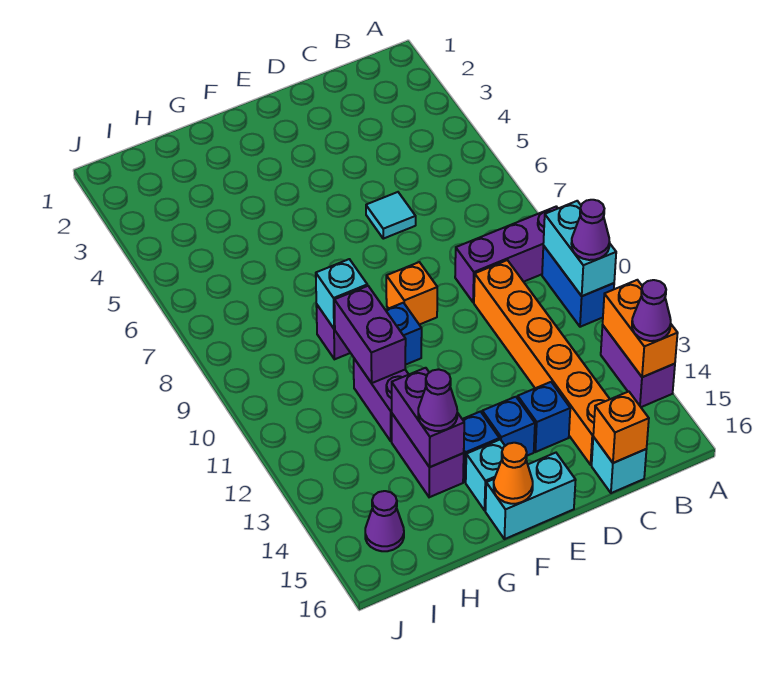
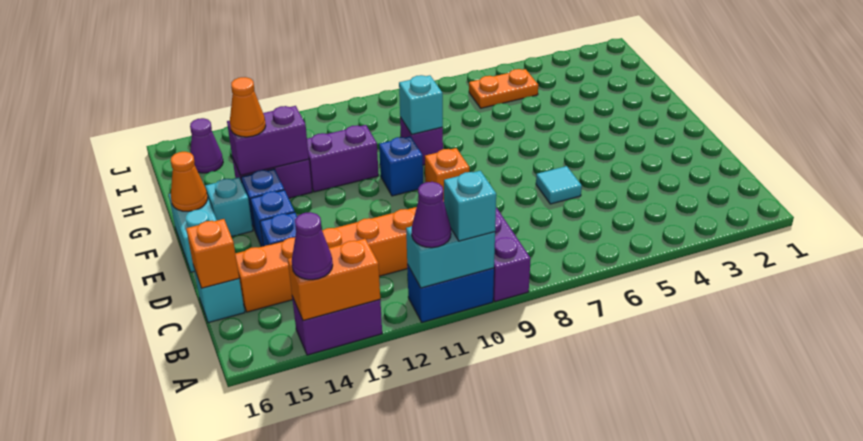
none -> cyan 1x1 brick [444,171,496,241]
purple 1x2 brick [334,286,406,383] -> none
purple 1x1 cone [418,369,457,431] -> orange 1x1 cone [230,77,266,137]
none -> orange 1x2 plate [469,69,538,108]

